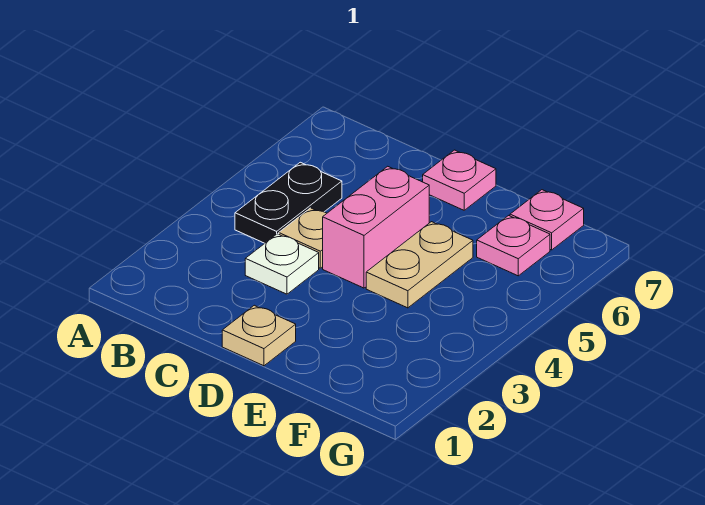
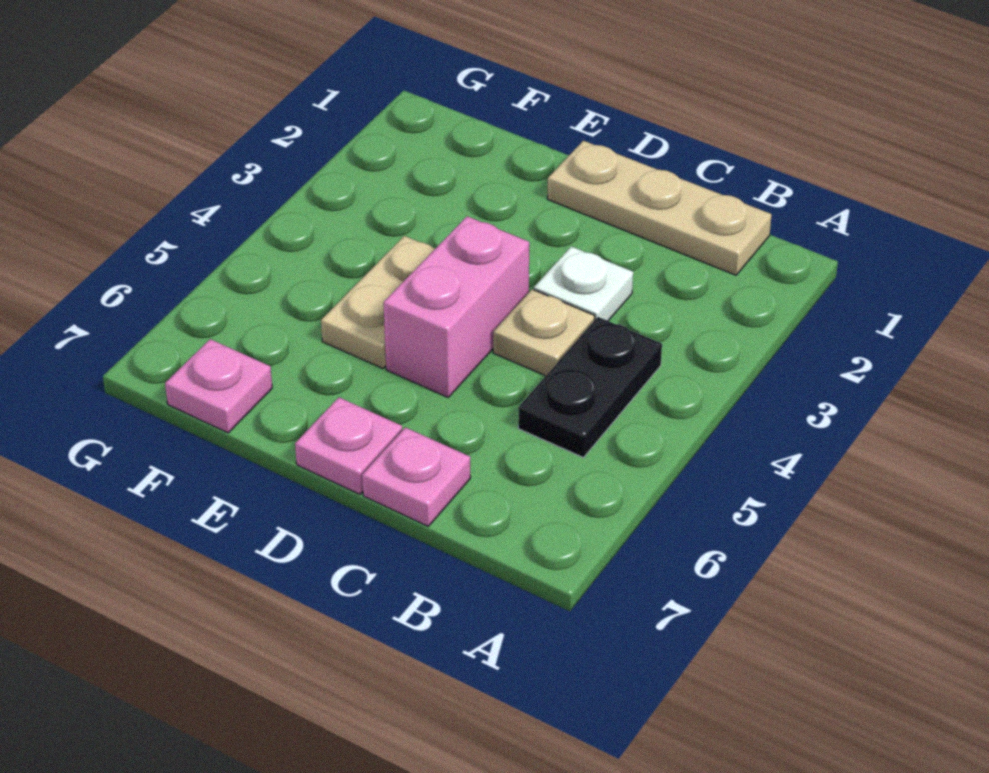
tan 1x1 plate [222,305,296,366] -> tan 1x3 plate [547,141,772,275]
pink 1x1 plate [477,216,550,276] -> pink 1x1 plate moved to [362,427,471,526]

